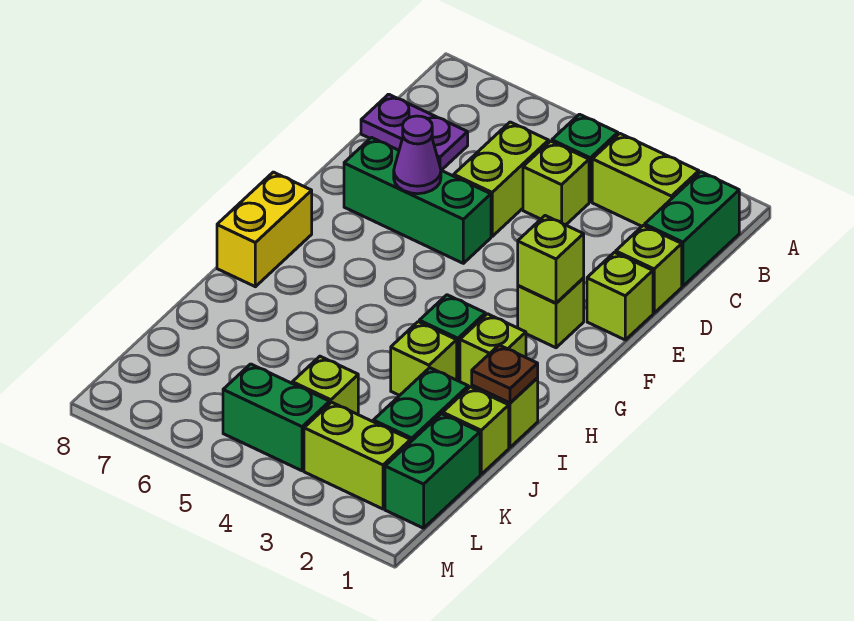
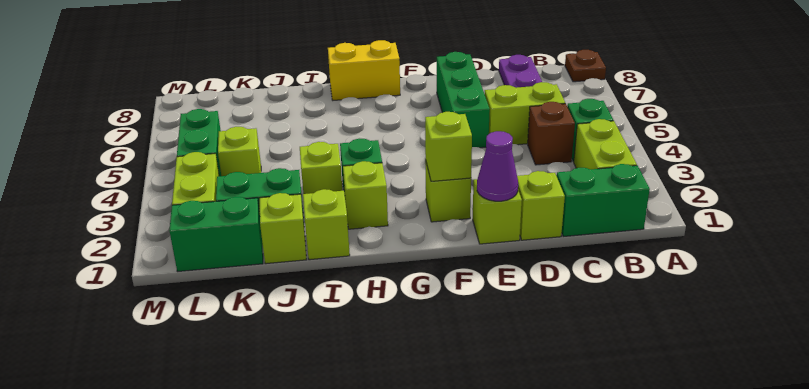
lime 1x1 brick [523,141,589,225] -> brown 1x1 brick [528,102,575,165]
purple 1x1 cone [394,116,441,194] -> purple 1x1 cone moved to [477,131,518,201]
brown 1x1 plate [472,345,538,403] -> brown 1x1 plate moved to [565,50,606,82]

